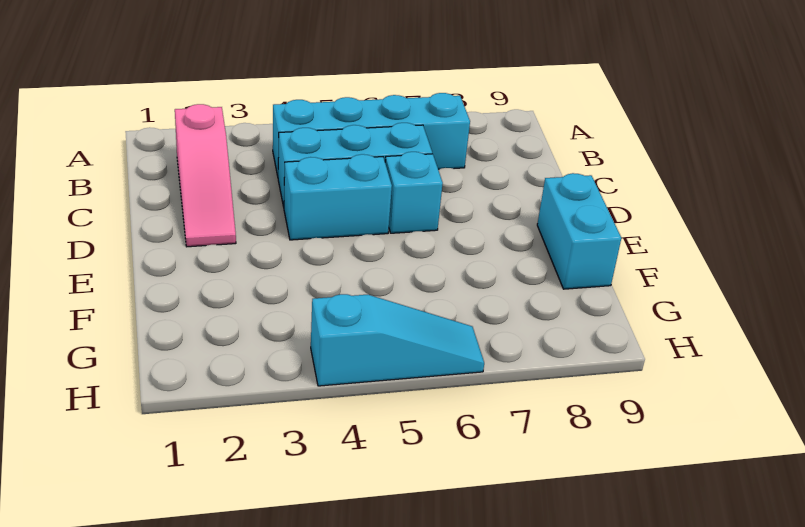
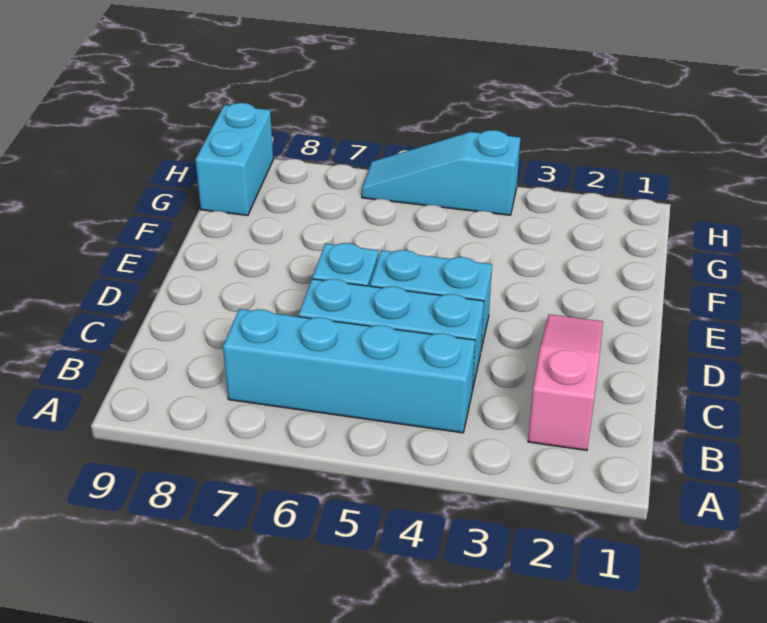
cyan 1x2 brick [537,173,621,289] -> cyan 1x2 brick moved to [195,103,273,216]

